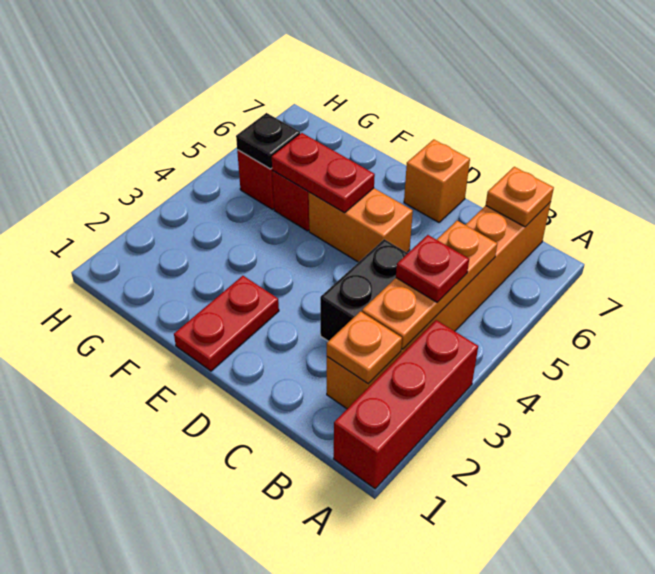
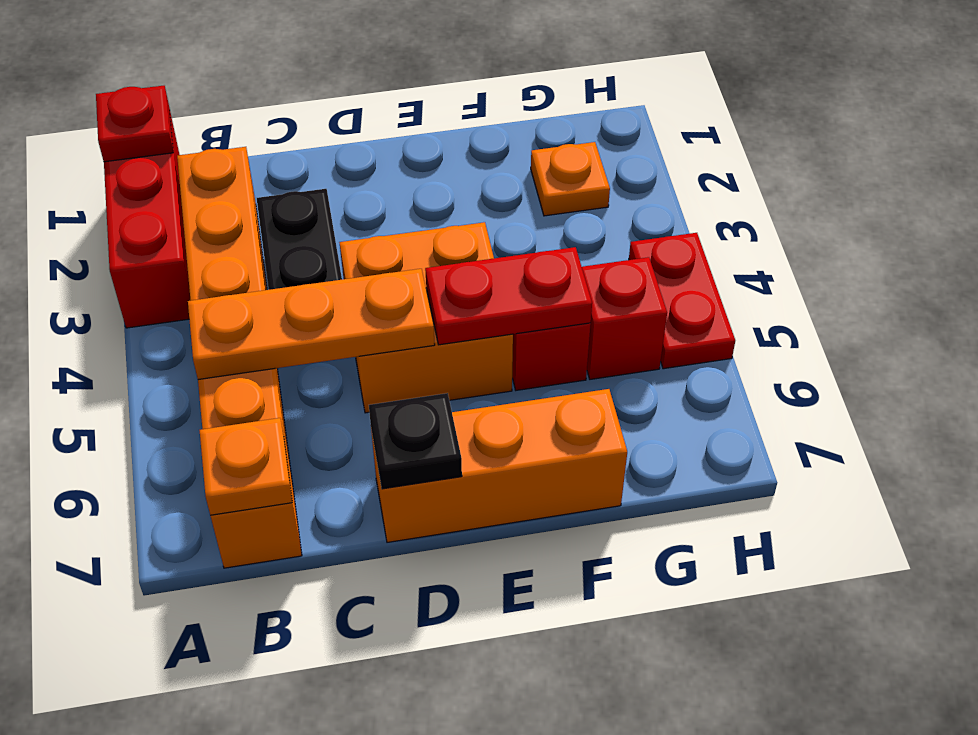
orange 1x1 plate [327,311,402,384] -> orange 1x1 plate moved to [531,142,610,216]
orange 1x3 plate [362,221,497,349] -> orange 1x3 plate turned to [188,269,435,380]
red 1x1 plate [396,235,469,302] -> red 1x1 plate moved to [96,86,173,162]
orange 1x2 brick [309,188,413,262] -> orange 2x2 brick [339,222,513,413]
orange 1x1 brick [404,139,470,222] -> orange 1x3 brick [371,389,627,542]
red 1x2 plate [174,276,279,371] -> red 1x2 plate moved to [629,233,735,369]
black 1x1 plate [236,113,300,169] -> black 1x1 plate moved to [369,393,462,489]

